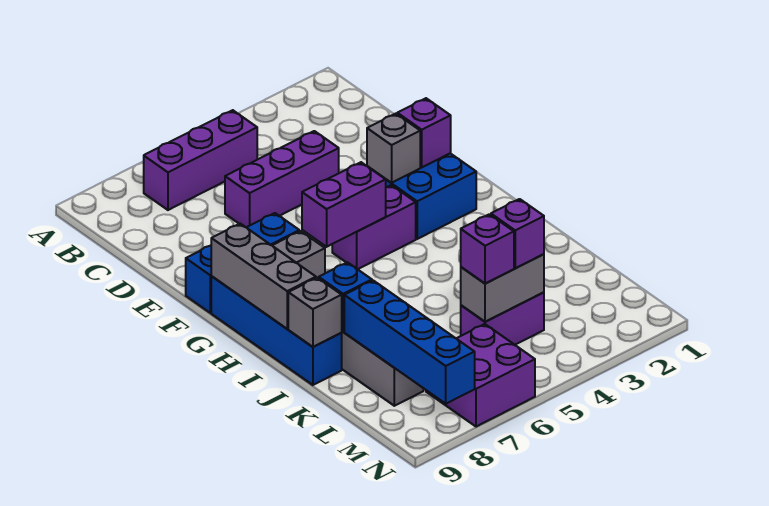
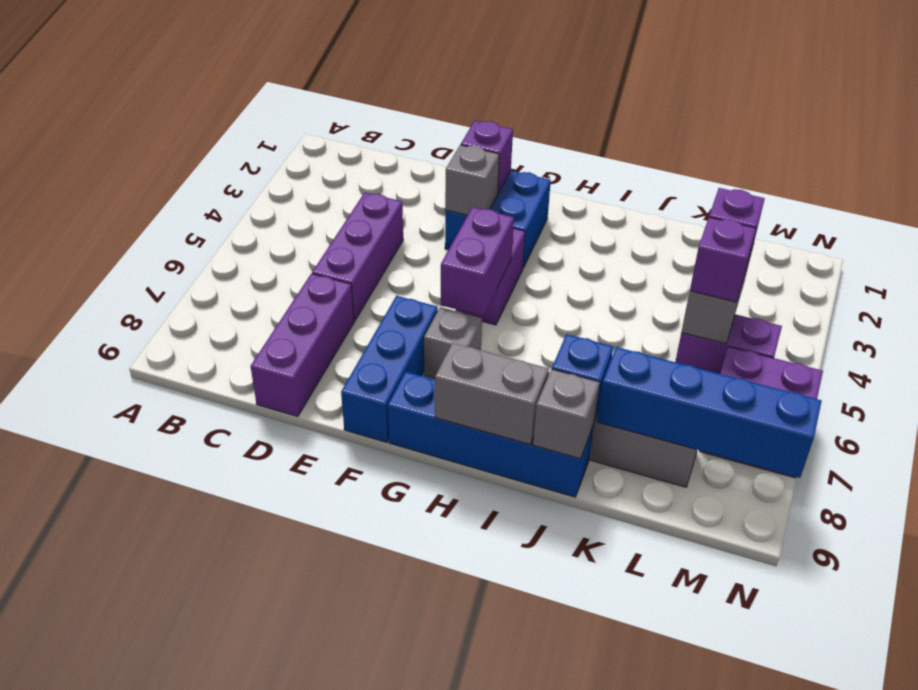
purple 1x3 brick [144,110,257,210] -> purple 1x3 brick moved to [251,274,354,416]
grey 1x3 brick [211,224,316,329] -> grey 1x2 brick [435,343,549,444]
purple 1x2 brick [461,292,544,345] -> purple 1x2 brick turned to [675,314,782,374]

